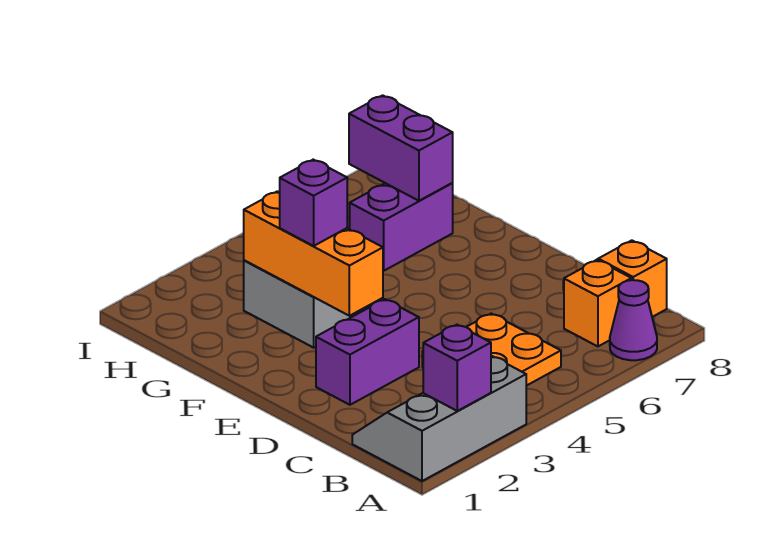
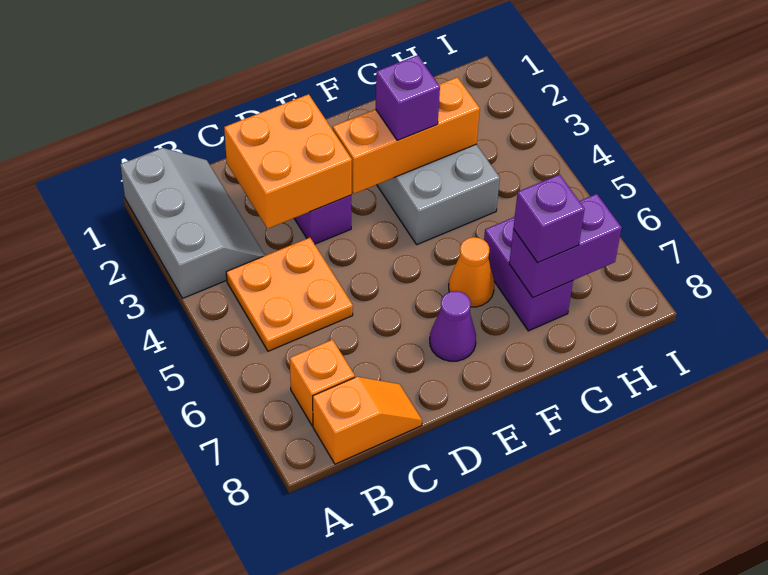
purple 1x1 brick [423,325,491,411] -> purple 1x1 brick moved to [513,174,585,263]
purple 1x1 cone [610,280,657,360] -> purple 1x1 cone moved to [430,291,476,361]
none -> orange 2x2 brick [224,94,352,229]
none -> orange 1x1 cone [449,237,494,307]

